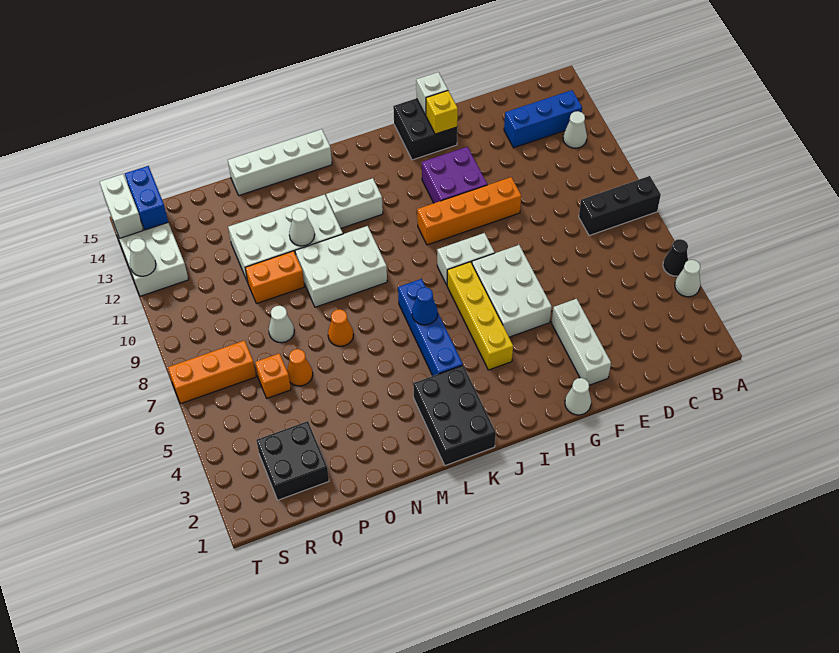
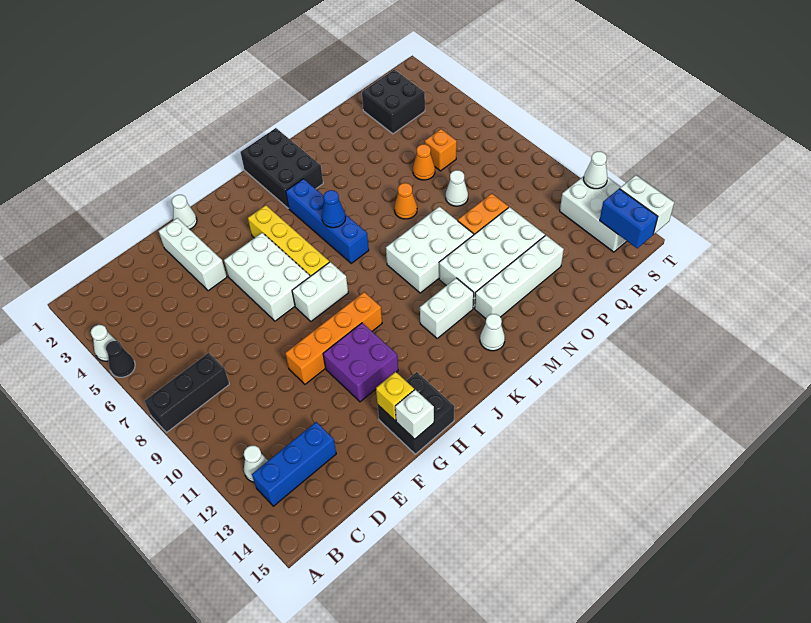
white 1x4 brick [228,129,332,195] -> white 1x4 brick moved to [475,235,564,319]
white 1x1 cone [289,208,315,246] -> white 1x1 cone moved to [480,314,505,351]
orange 1x3 brick [168,340,256,404] -> none

